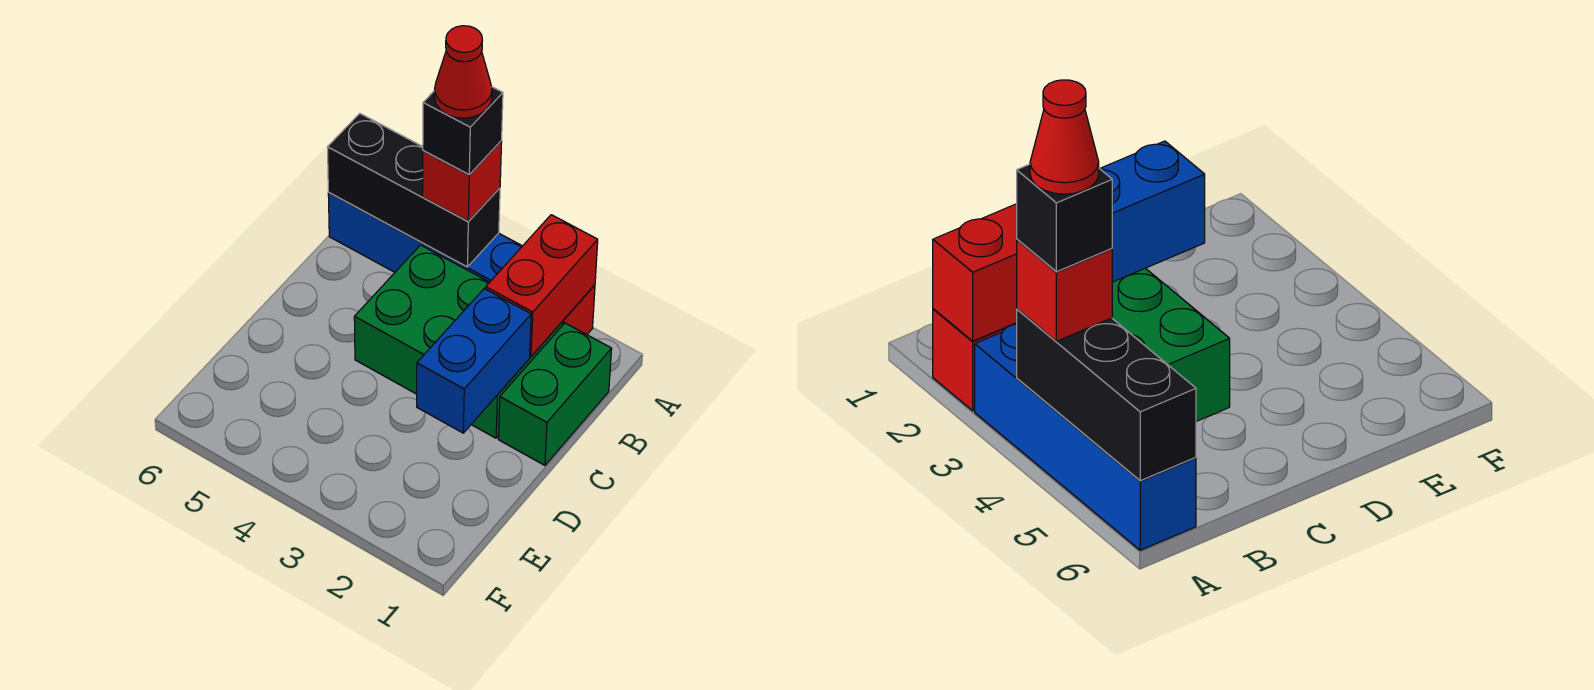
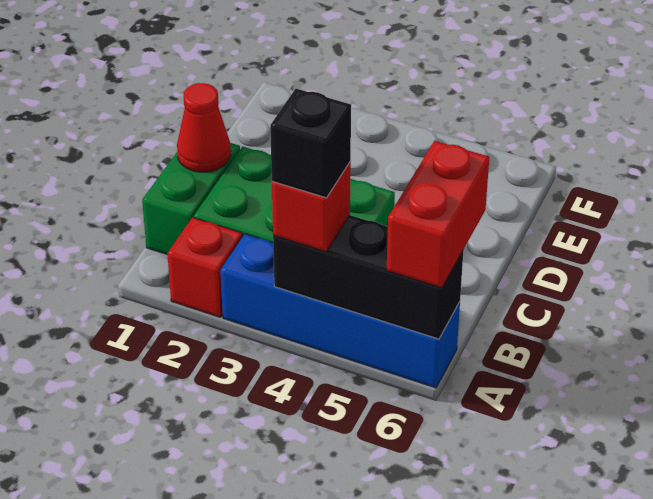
red 1x2 brick [486,215,598,356] -> red 1x2 brick moved to [387,141,489,288]
red 1x1 cone [434,26,492,118] -> red 1x1 cone moved to [177,83,231,172]
blue 1x2 brick [417,289,531,433] -> none

